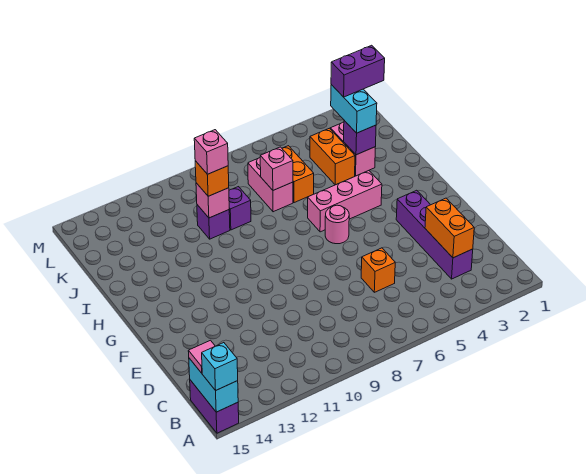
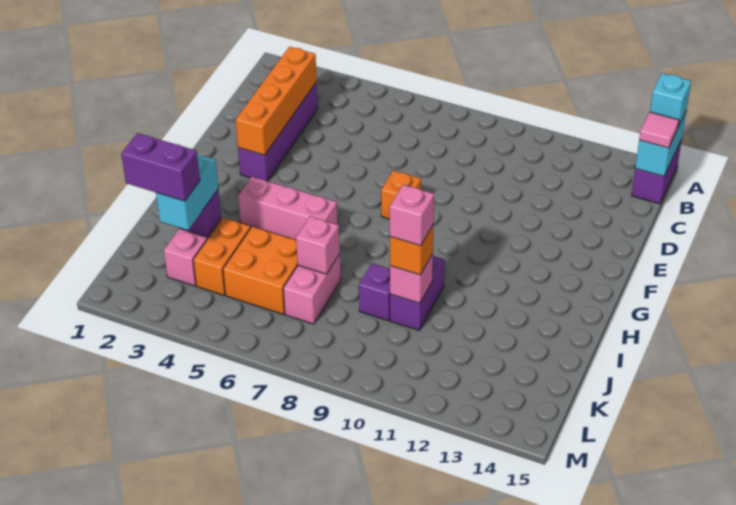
orange 1x2 brick [425,198,474,258] -> orange 1x4 brick [236,47,317,155]
orange 1x1 brick [361,248,395,292] -> orange 1x1 brick moved to [381,171,421,219]
pink 1x1 round brick [325,205,349,244] -> none
orange 1x2 brick [282,146,314,203] -> orange 2x2 brick [223,227,298,314]
purple 1x1 brick [197,205,230,239] -> purple 1x2 brick [390,256,445,330]

